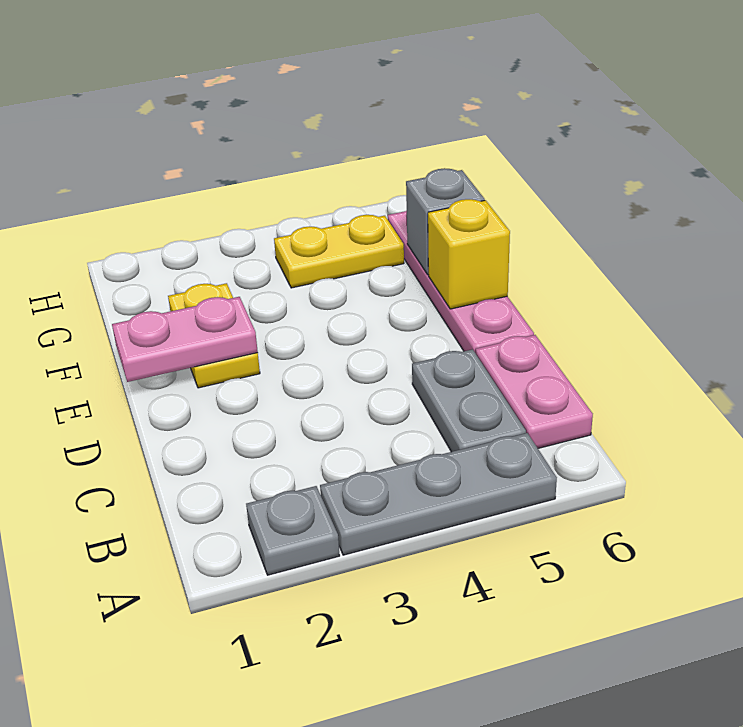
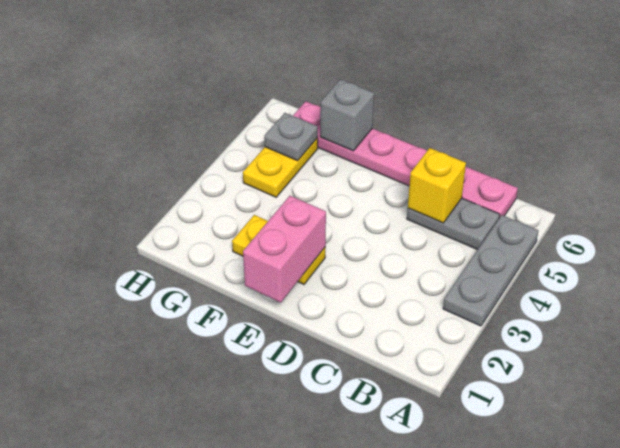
grey 1x1 plate [246,486,340,575] -> grey 1x1 plate moved to [264,113,318,161]
pink 1x2 plate [112,297,258,382] -> pink 1x2 brick [243,196,326,303]
yellow 1x1 brick [428,199,510,309] -> yellow 1x1 brick moved to [408,148,466,223]

